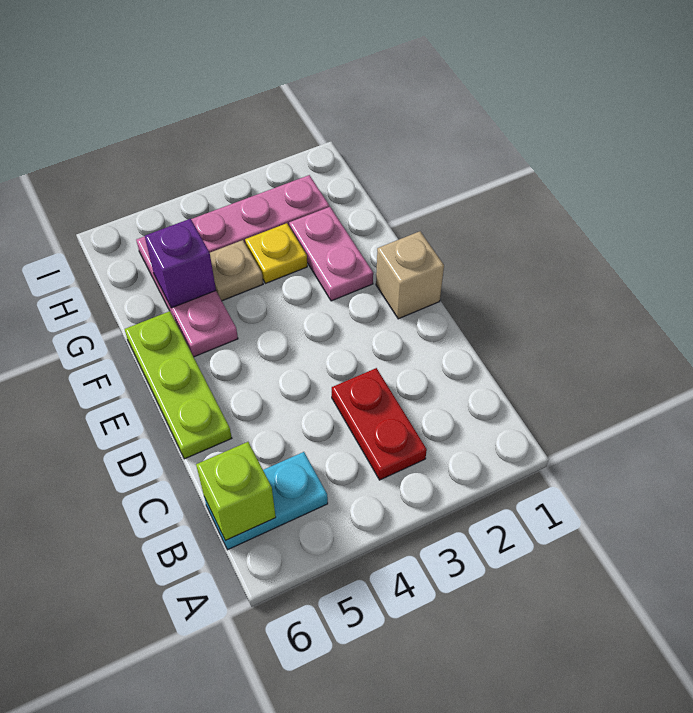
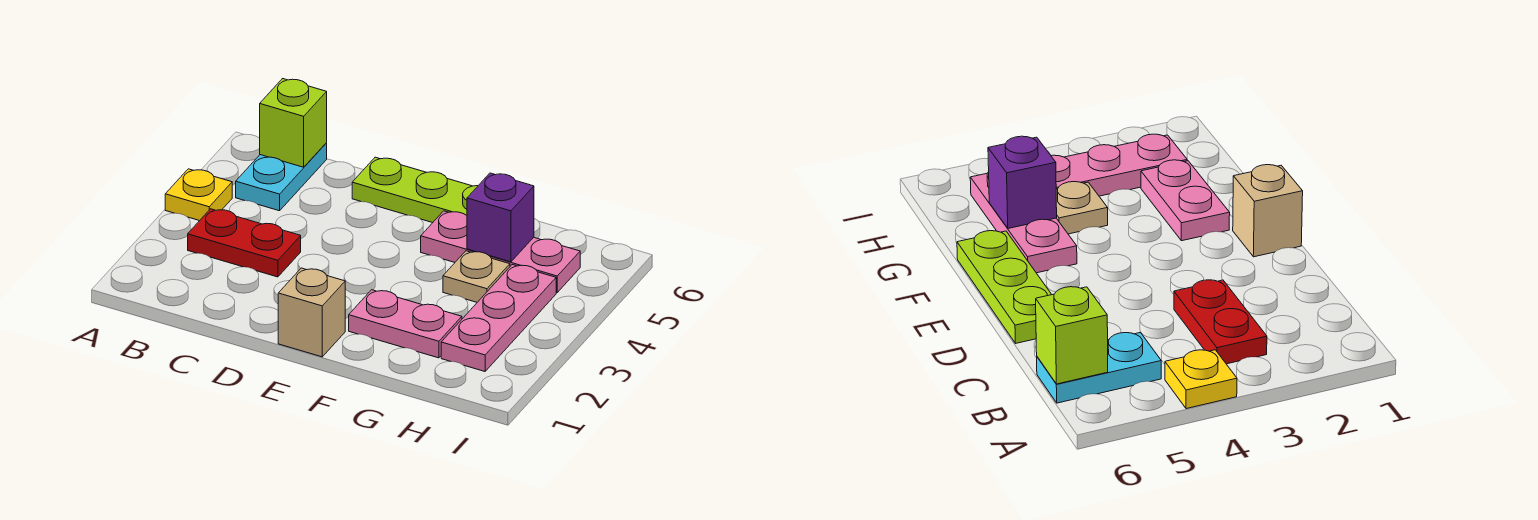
yellow 1x1 plate [245,223,307,283] -> yellow 1x1 plate moved to [165,169,232,221]

